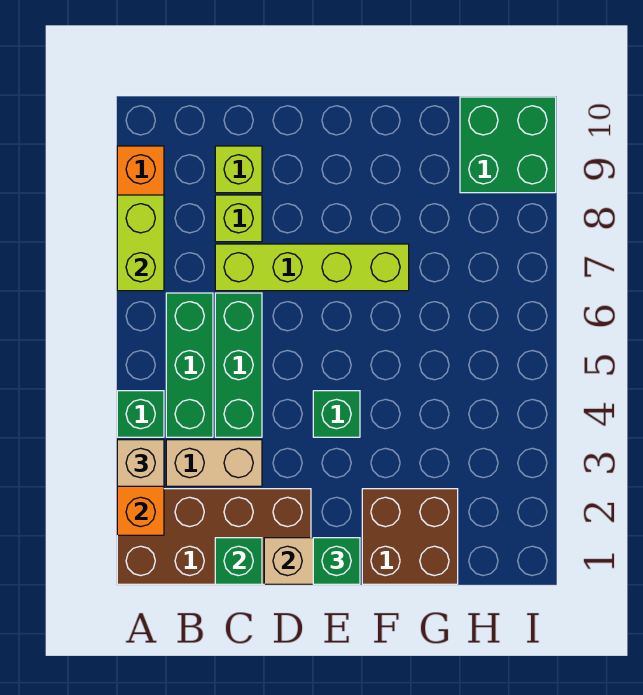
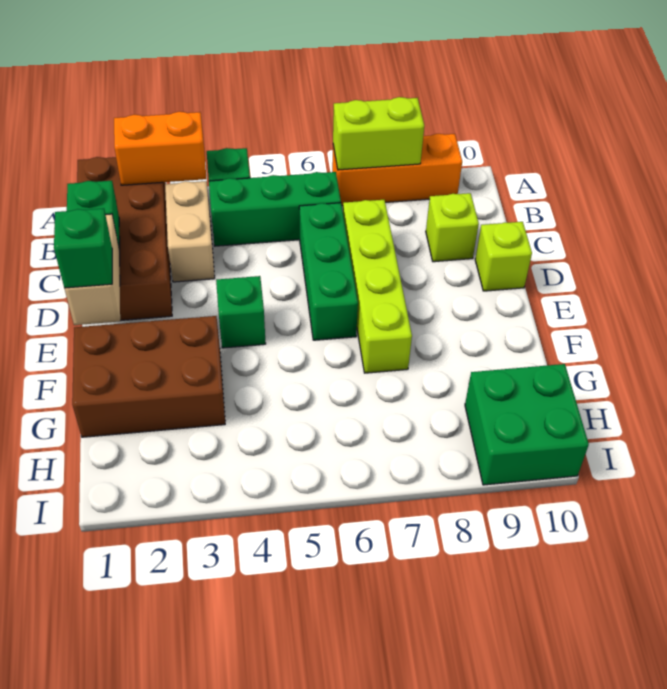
tan 1x1 brick [117,440,164,486] -> none
green 1x3 brick [215,293,262,437] -> green 1x3 brick turned to [299,203,358,340]
lime 1x1 brick [215,195,262,242] -> lime 1x1 brick moved to [475,222,532,291]
brown 2x2 brick [362,489,458,584] -> brown 2x3 brick [72,316,225,437]

